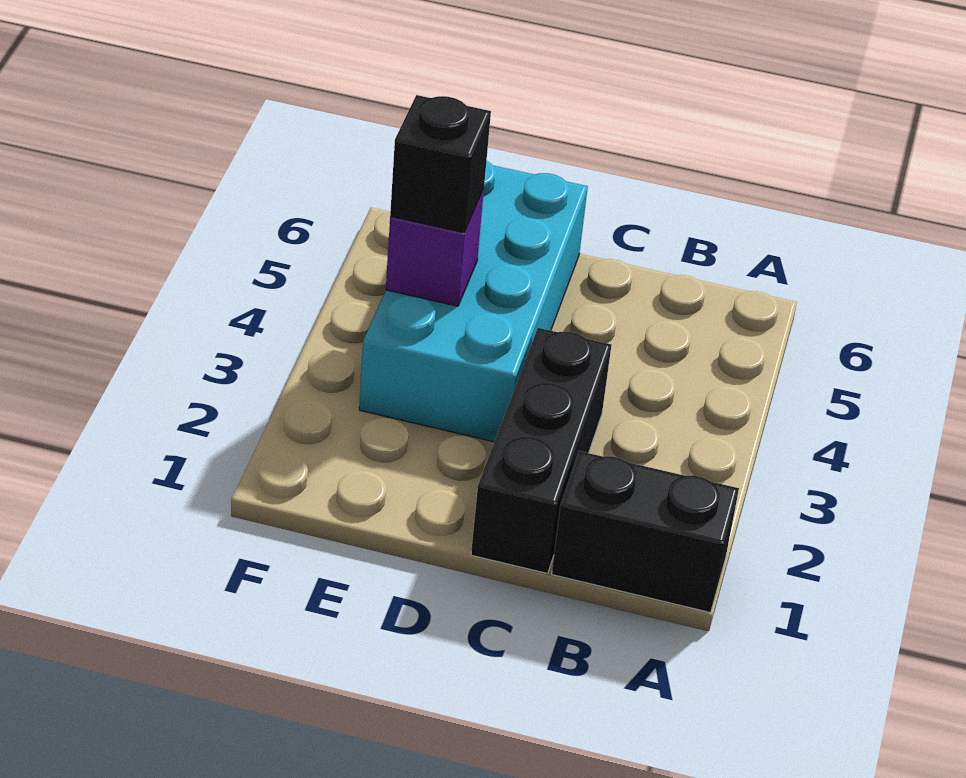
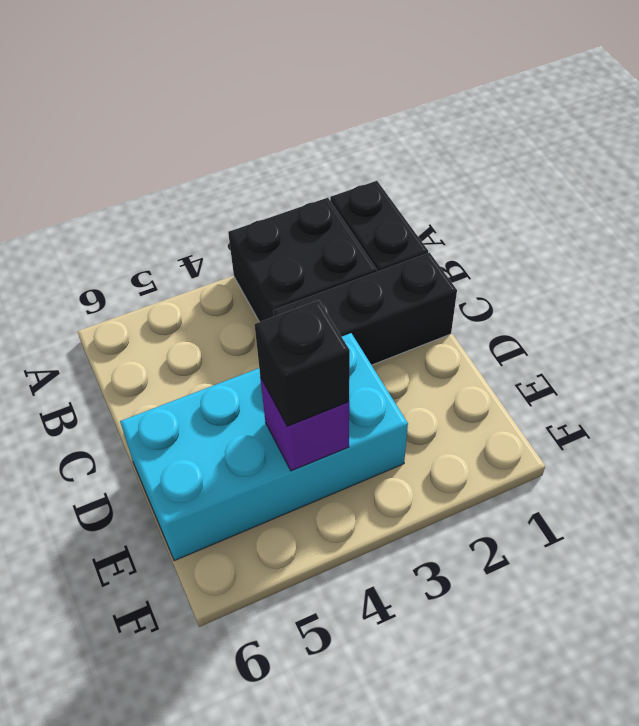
none -> black 2x2 brick [228,198,377,322]

